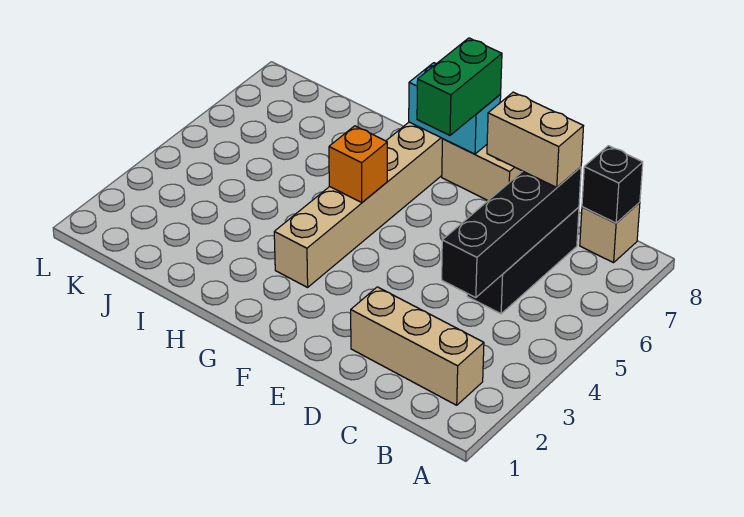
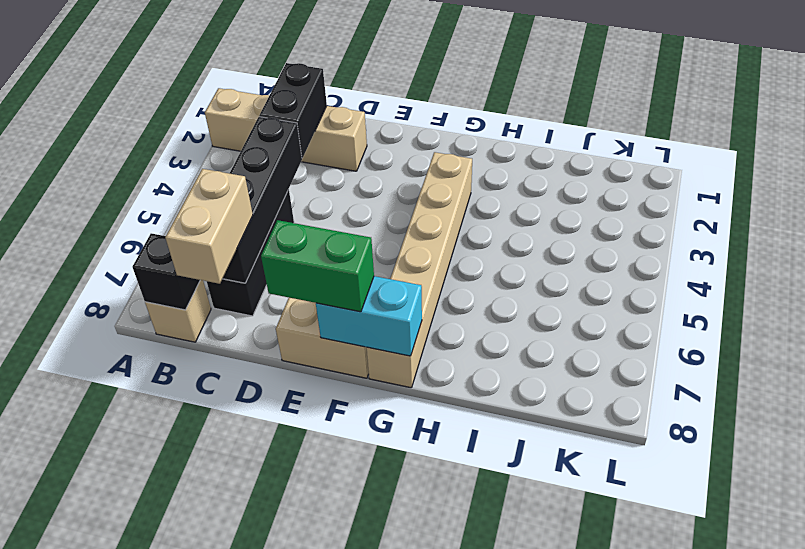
tan 1x3 brick [351,287,484,405] -> tan 1x4 brick [205,88,367,171]
none -> black 1x2 brick [259,63,327,158]
tan 1x2 brick [487,92,584,187] -> tan 1x2 brick turned to [165,169,253,284]
green 1x2 brick [417,38,502,135] -> green 1x2 brick turned to [261,220,374,312]
orange 1x1 brick [329,126,387,202] -> none

